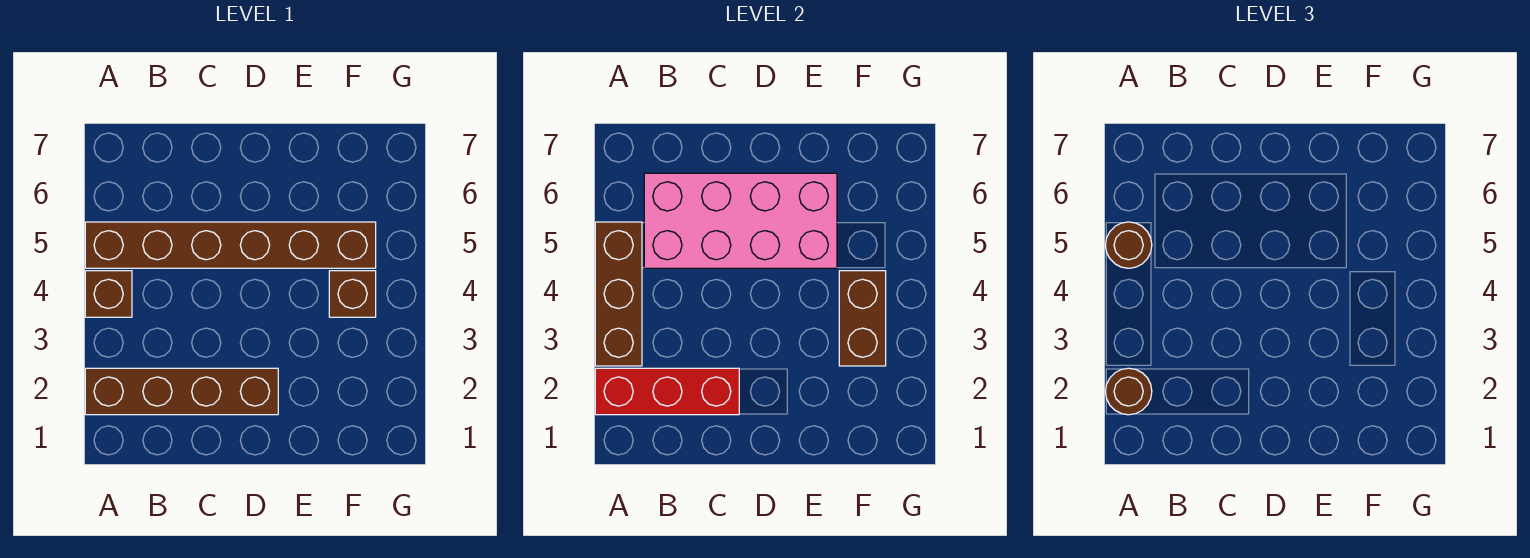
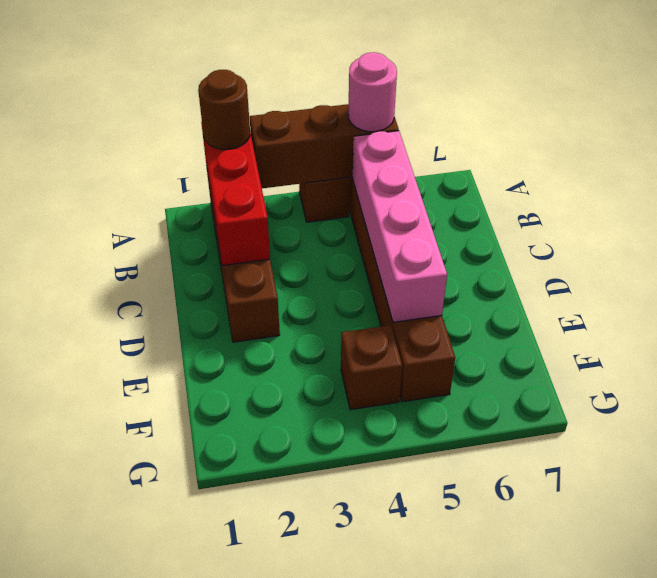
brown 1x1 round brick [1105,222,1152,268] -> pink 1x1 round brick [348,52,397,132]
pink 2x4 brick [644,173,837,268] -> pink 1x4 brick [353,131,447,322]
brown 1x2 brick [839,271,886,366] -> none

